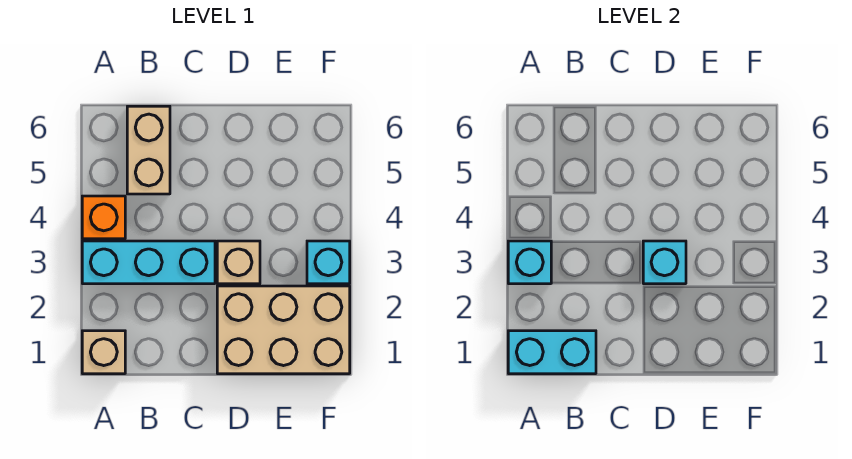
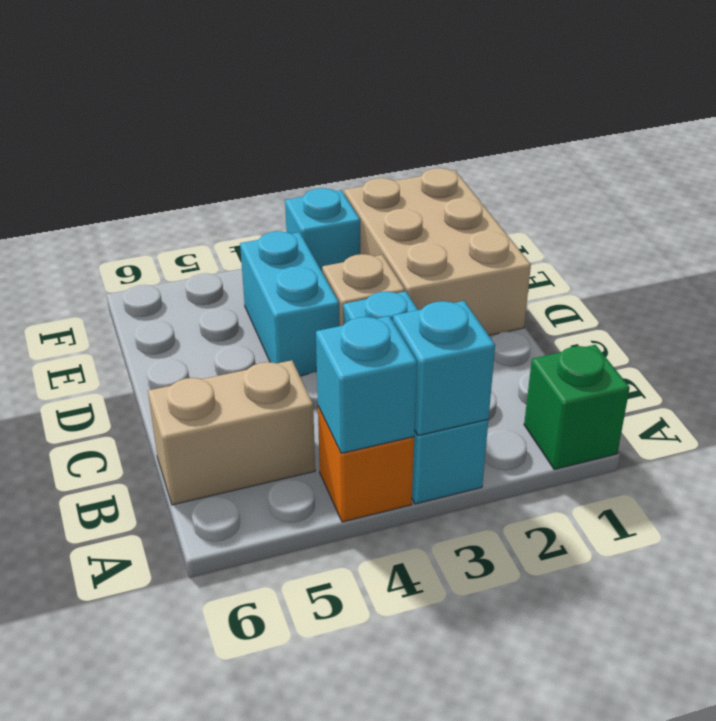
tan 1x1 brick [82,331,125,374] -> green 1x1 brick [524,345,630,470]
cyan 1x2 brick [508,331,596,374] -> cyan 1x2 brick moved to [240,231,339,376]
cyan 1x1 brick [643,241,686,284] -> cyan 1x1 brick moved to [316,316,417,453]

